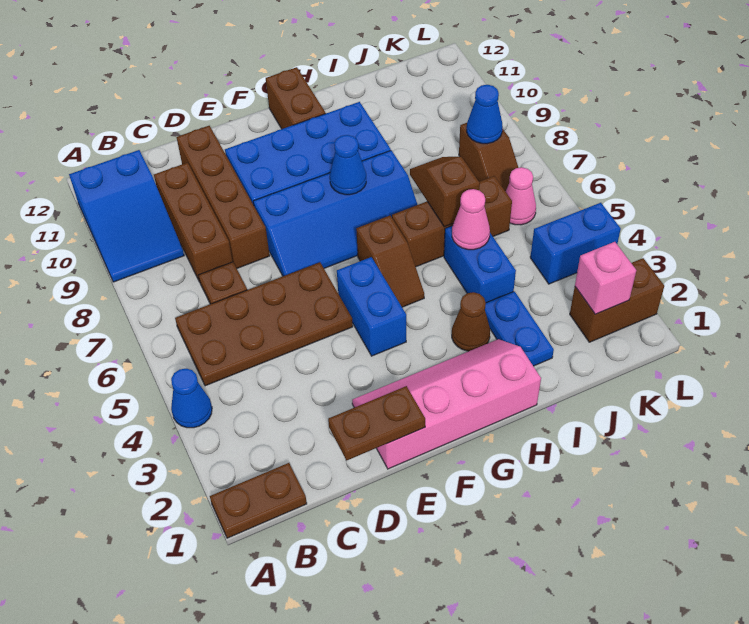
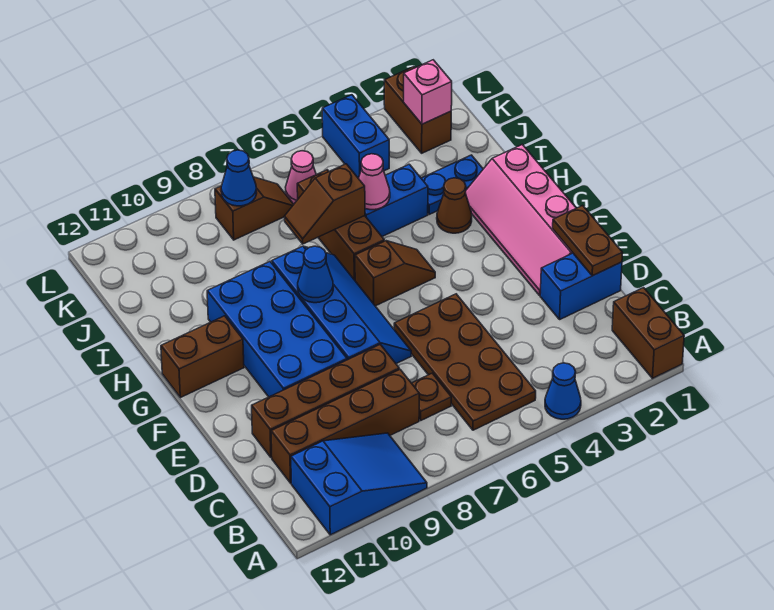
brown 1x2 plate [210,463,307,538] -> brown 1x2 brick [612,288,684,378]
brown 1x3 brick [154,163,233,282] -> brown 1x4 brick [271,369,419,483]
blue 1x2 brick [337,257,406,356] -> blue 1x2 brick moved to [540,253,622,319]

